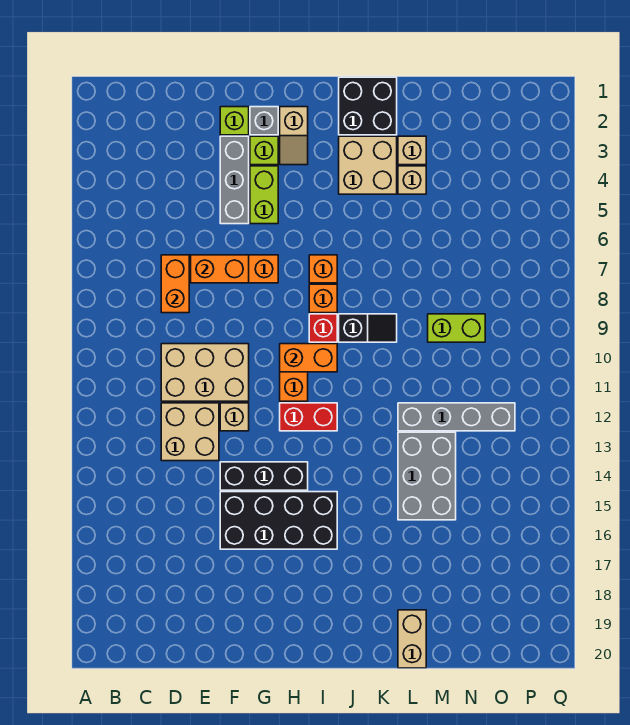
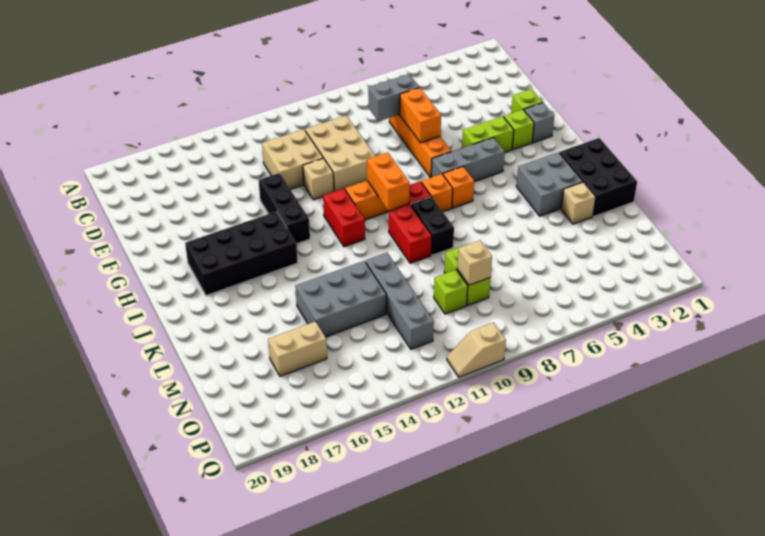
orange 1x2 brick [161,255,189,313] -> grey 1x2 brick [368,74,419,121]
grey 1x3 brick [220,136,249,224] -> grey 1x3 brick moved to [431,137,505,182]
black 2x4 brick [220,492,337,549] -> black 2x4 brick turned to [185,211,298,296]
tan 1x2 slope [280,107,308,165] -> tan 1x2 slope moved to [447,322,506,377]
black 2x2 brick [339,77,397,135] -> black 2x3 brick [560,138,637,216]
tan 2x2 brick [339,136,397,194] -> grey 2x2 brick [516,152,583,216]
black 1x2 slope [339,314,397,342] -> black 1x2 brick [411,197,454,255]
none -> red 1x2 brick [389,204,432,263]
tan 1x1 brick [398,166,426,194] -> tan 1x1 brick moved to [457,240,492,285]
tan 1x2 brick [398,610,426,668] -> tan 1x2 brick moved to [268,321,327,376]
none -> lime 1x1 brick [434,270,468,314]

